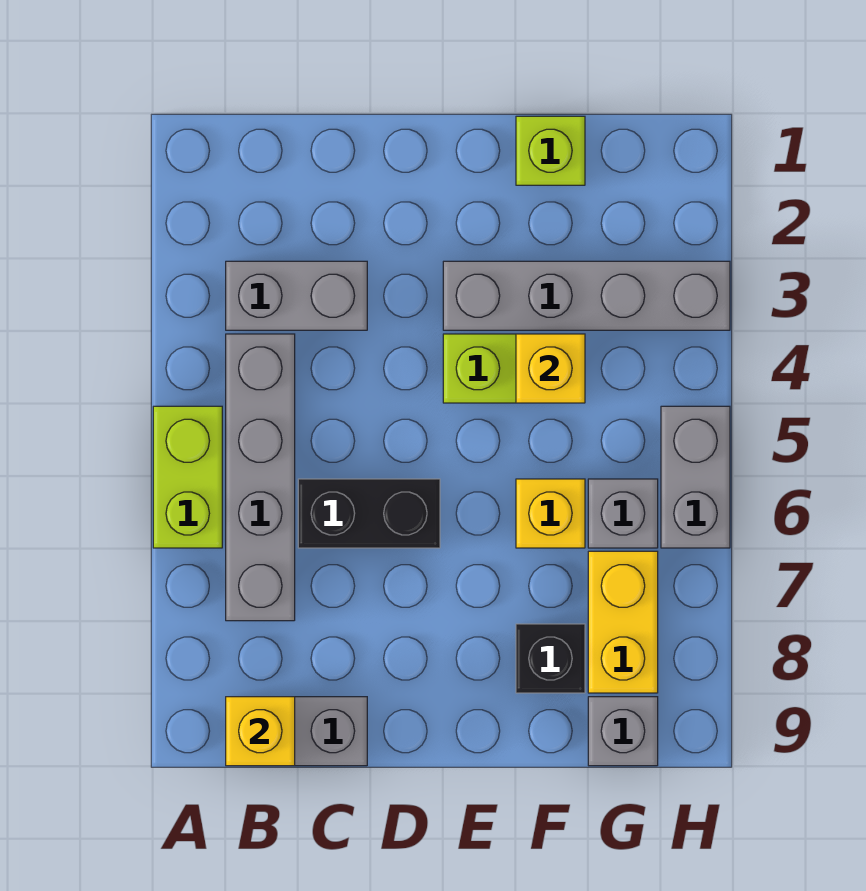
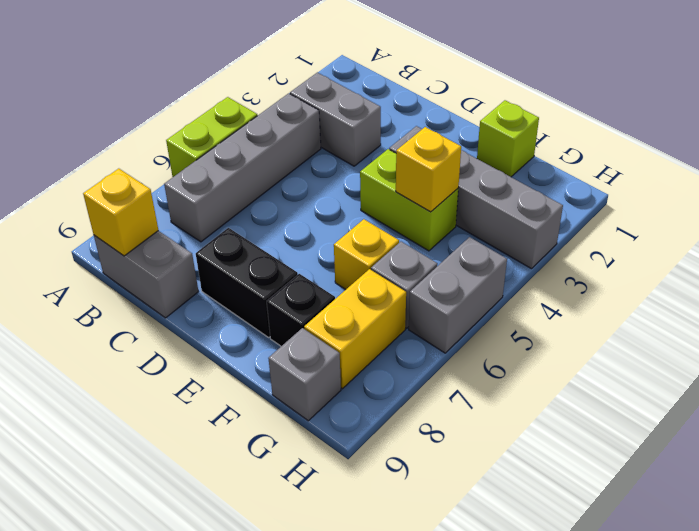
black 1x2 brick [298,479,440,548] -> black 1x2 brick moved to [196,228,298,337]

